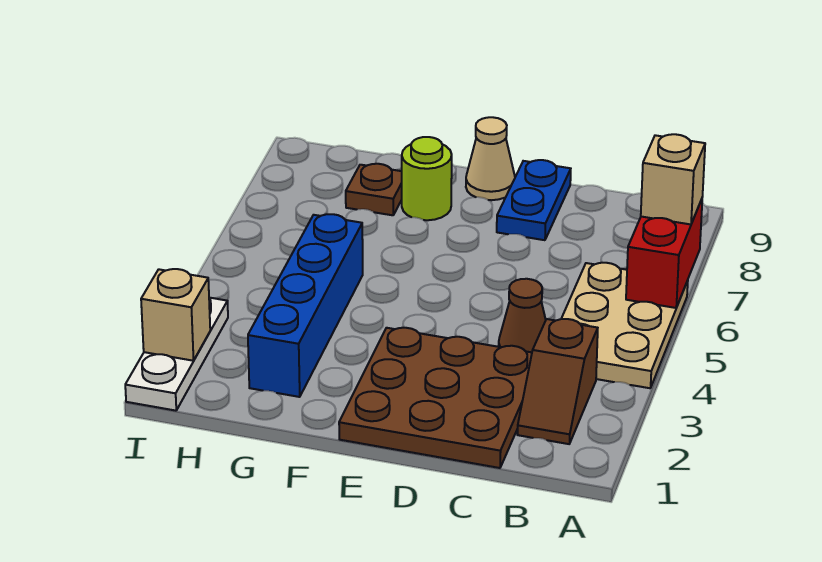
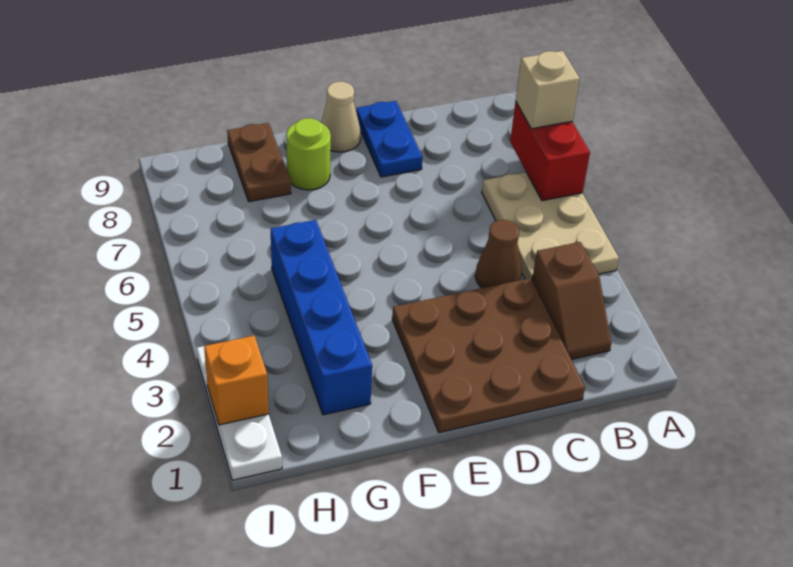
brown 1x1 plate [346,164,402,215] -> brown 1x2 plate [227,123,291,202]
tan 1x1 brick [141,269,210,361] -> orange 1x1 brick [204,336,269,425]

